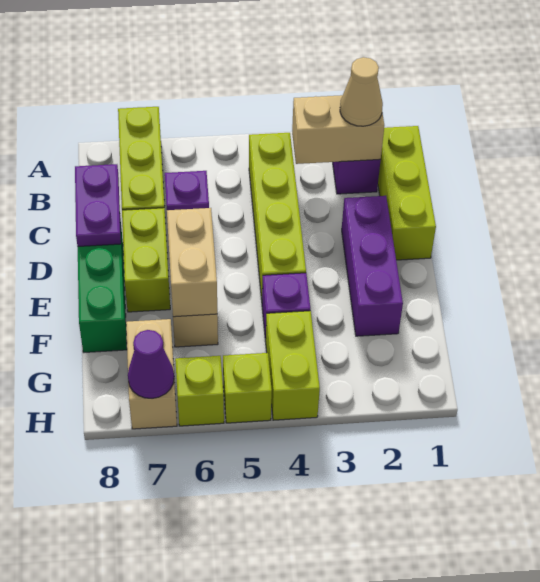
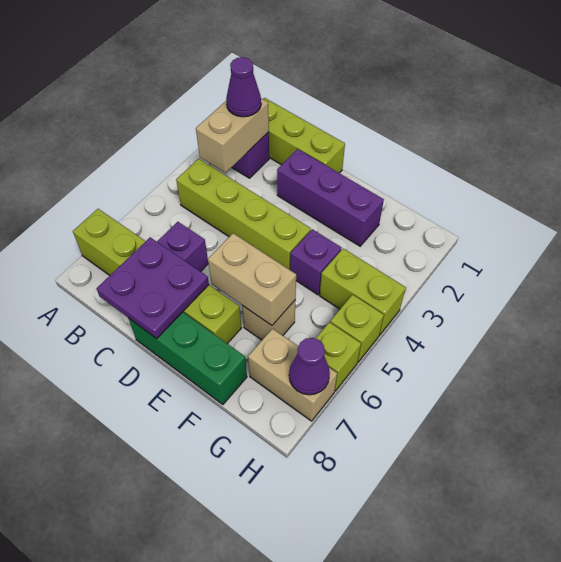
tan 1x1 cone [340,57,383,126] -> purple 1x1 cone [226,57,261,117]
purple 1x2 plate [75,164,121,246] -> purple 2x2 plate [96,237,209,339]

